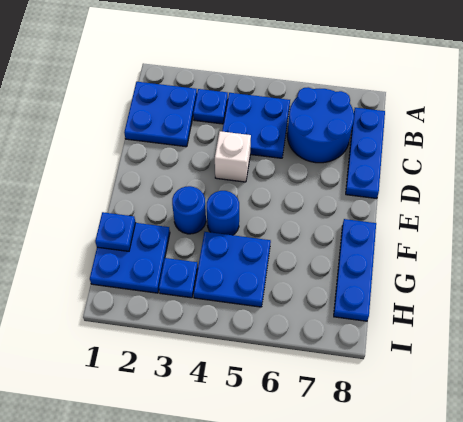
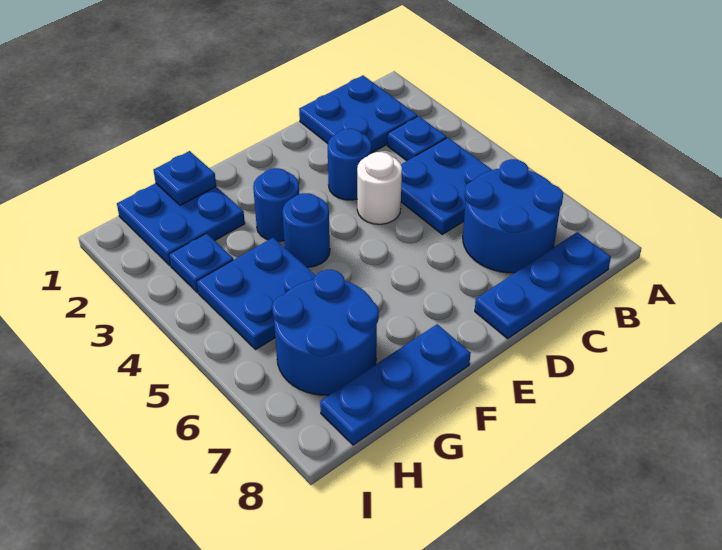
none -> blue 1x1 round brick [328,129,371,200]
white 1x1 brick [215,131,251,182] -> white 1x1 round brick [357,152,402,224]
none -> blue 2x2 round brick [272,270,379,395]

